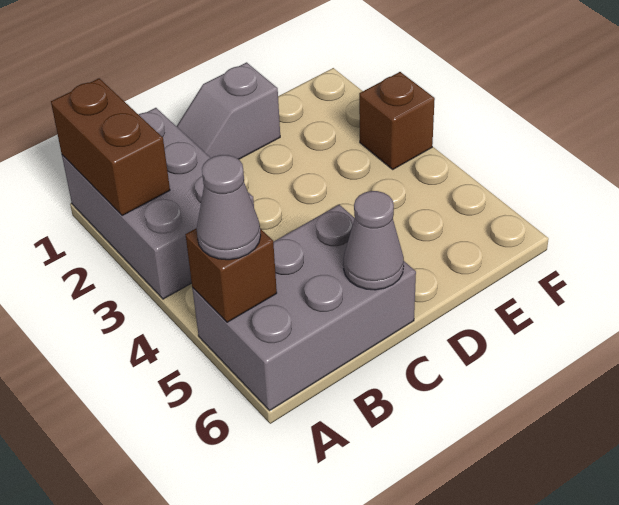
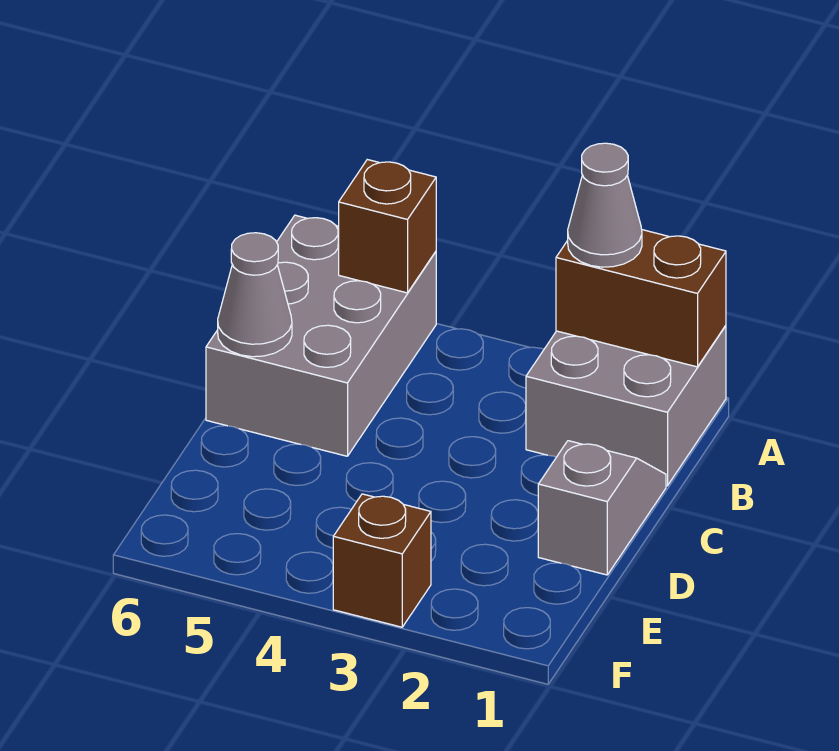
grey 2x3 brick [62,108,254,299] -> grey 2x2 brick [526,326,726,486]
grey 1x1 cone [197,155,261,260] -> grey 1x1 cone moved to [568,143,642,267]

